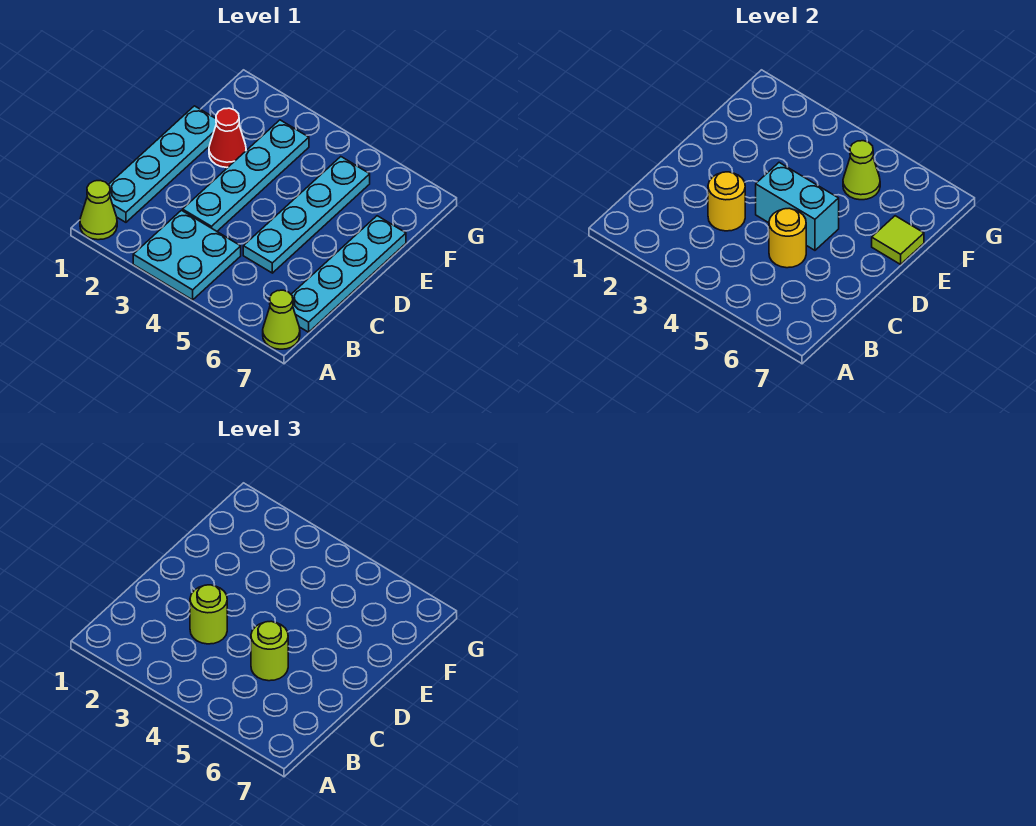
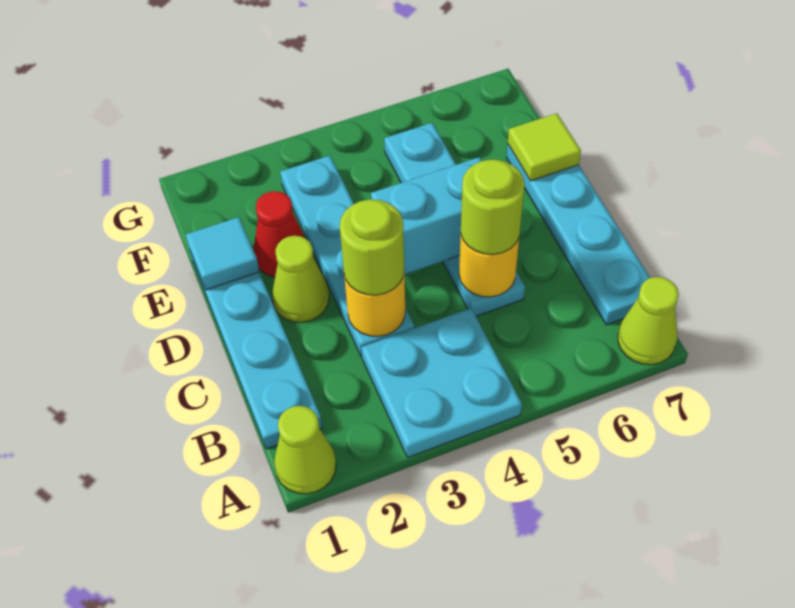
none -> cyan 1x1 tile [186,217,259,290]
lime 1x1 cone [843,141,880,200] -> lime 1x1 cone moved to [272,236,329,322]

